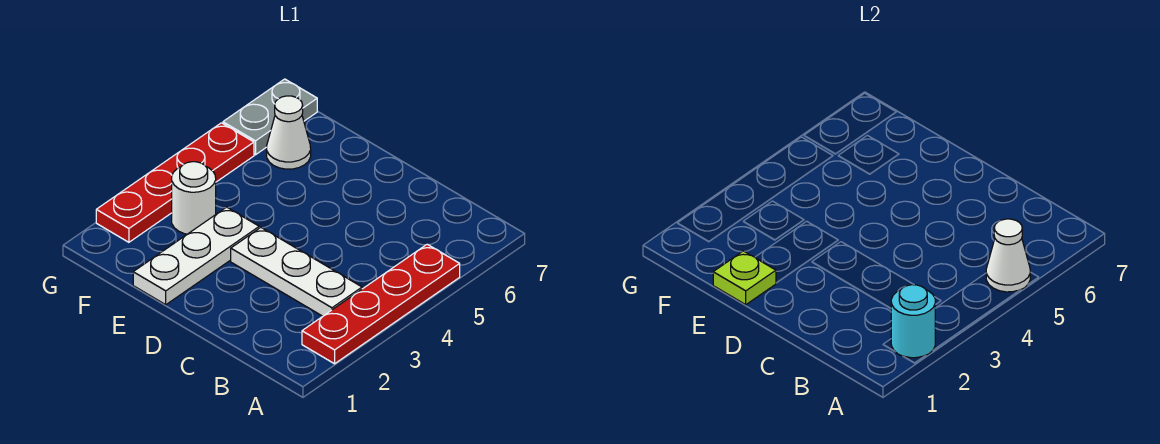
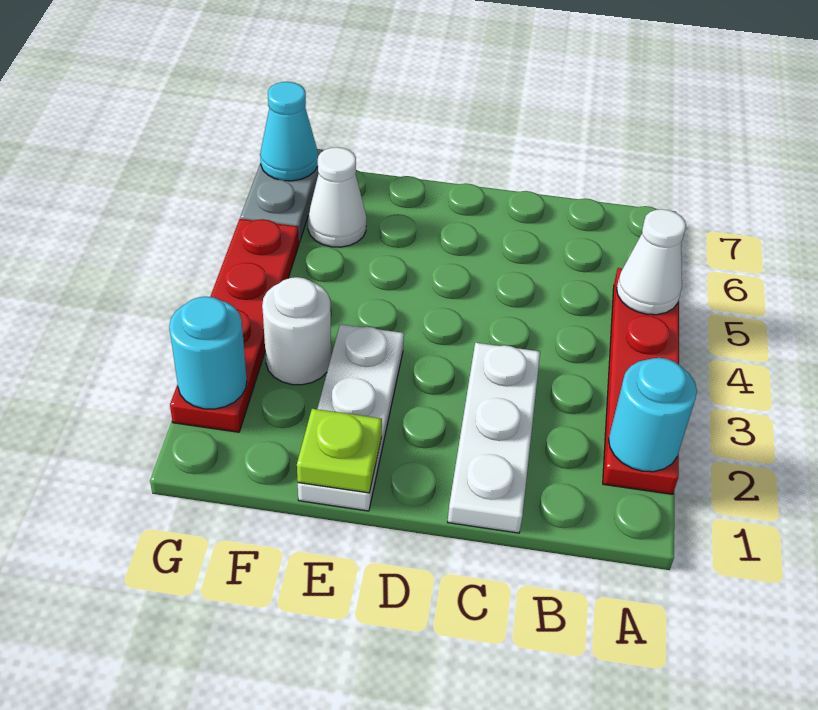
white 1x3 plate [231,228,362,316] -> white 1x3 plate turned to [448,343,540,533]
none -> cyan 1x1 round brick [169,296,247,409]
none -> cyan 1x1 cone [260,82,318,181]

